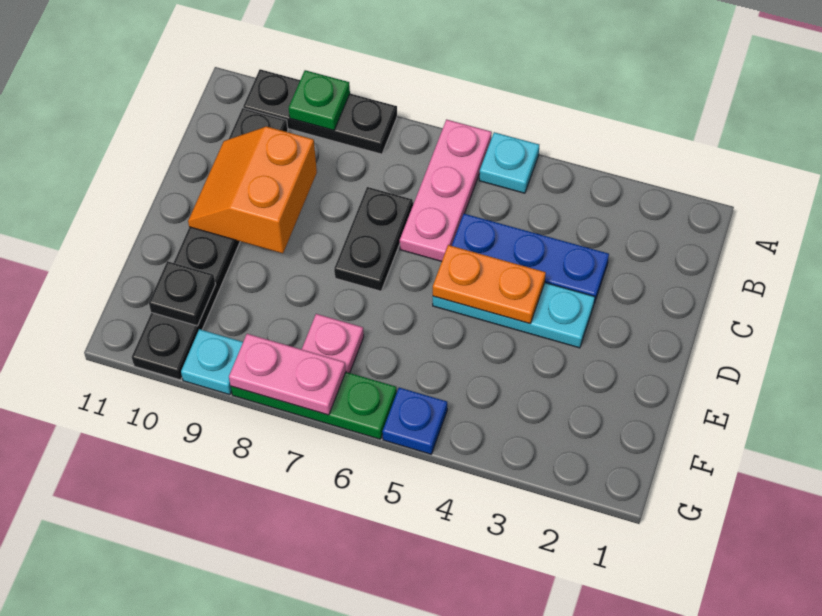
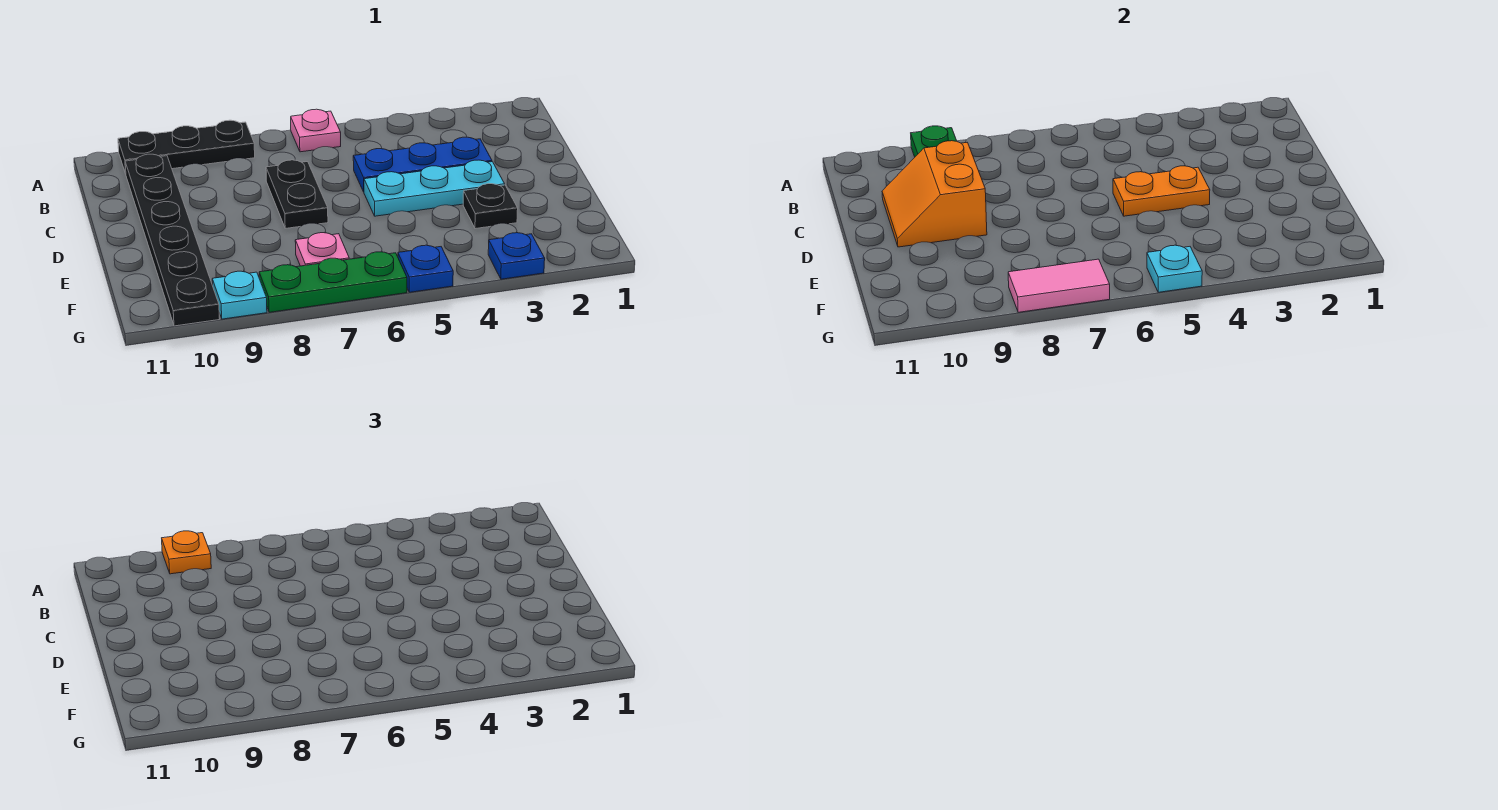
cyan 1x1 plate [479,132,539,193] -> cyan 1x1 plate moved to [1147,245,1202,292]
pink 1x3 plate [400,120,492,261] -> pink 1x1 plate [291,109,341,152]
none -> orange 1x1 plate [162,531,211,574]
black 1x1 plate [149,261,216,326] -> black 1x1 plate moved to [463,184,518,229]
none -> blue 1x1 plate [488,233,545,279]
pink 1x2 plate [229,334,346,415] -> pink 1x2 tile [1008,259,1110,312]

